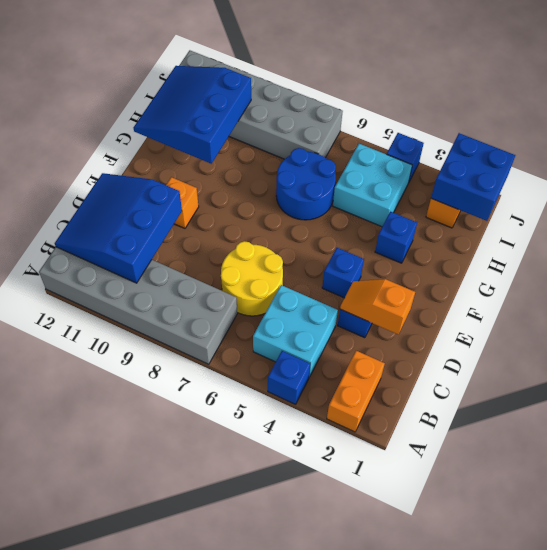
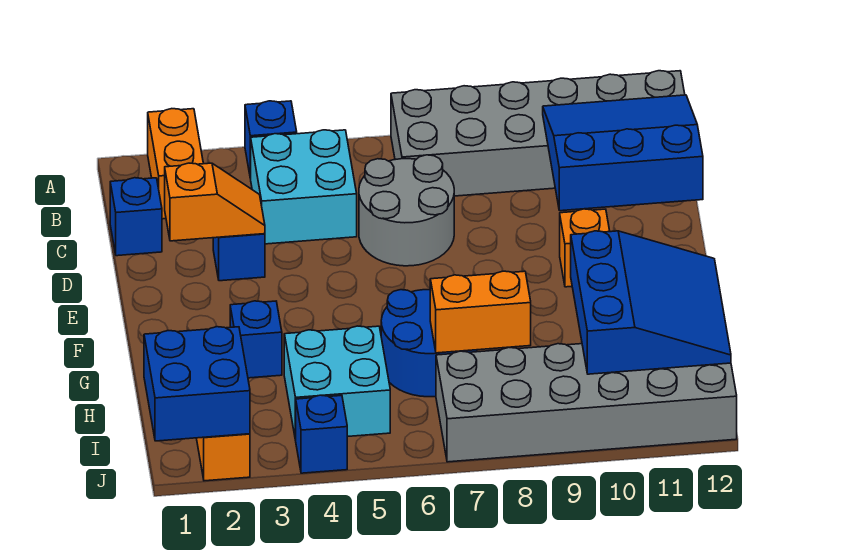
blue 3x3 slope [55,173,182,283] -> blue 3x3 slope turned to [543,95,703,211]
yellow 2x2 round brick [221,241,283,316] -> grey 2x2 round brick [359,155,454,266]
blue 1x1 brick [322,248,364,298] -> blue 1x1 brick moved to [110,178,162,256]
none -> orange 1x2 brick [430,271,531,353]

